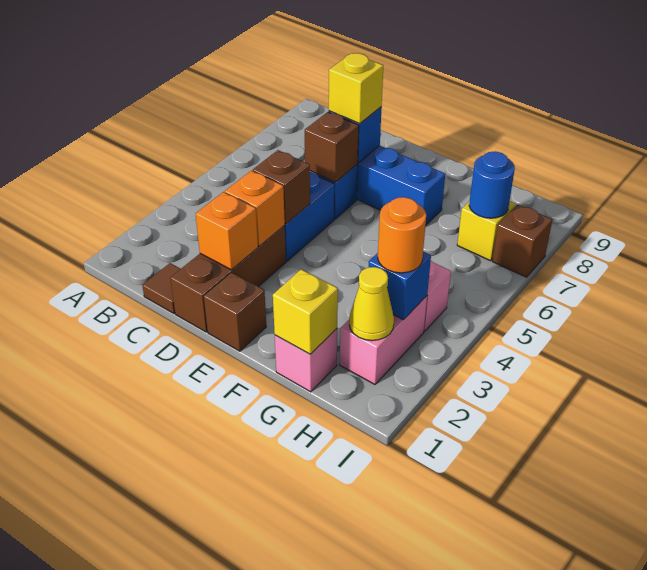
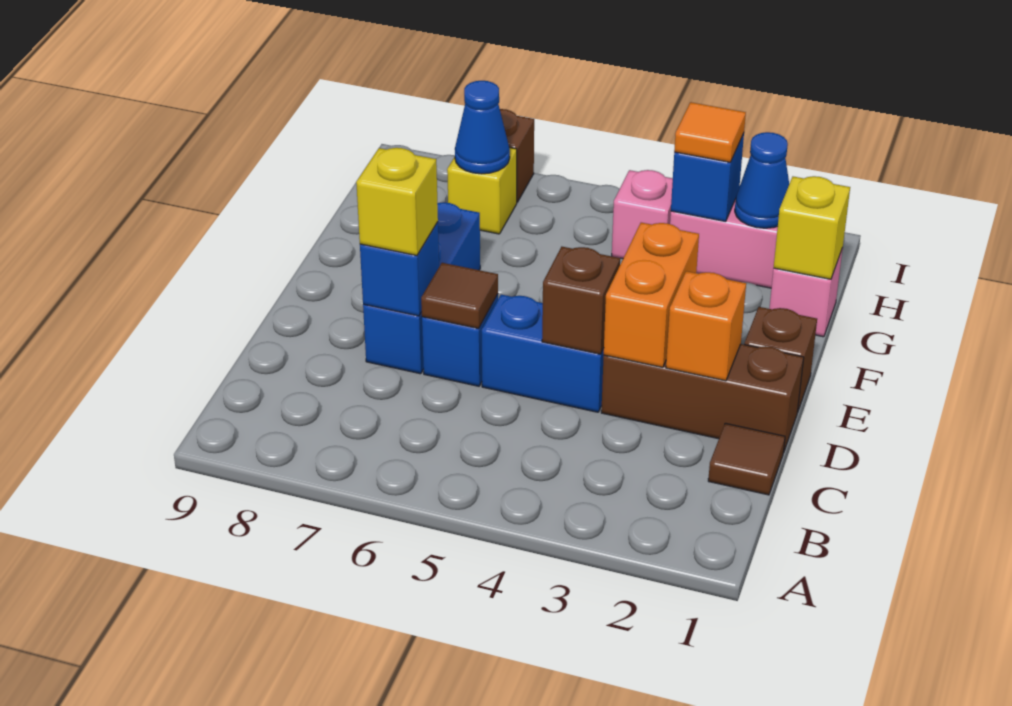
orange 1x1 brick [225,171,285,246] -> orange 1x2 brick [604,223,699,367]
brown 1x1 brick [305,112,359,182] -> brown 1x1 tile [421,263,498,329]
yellow 1x1 cone [349,267,394,341] -> blue 1x1 cone [735,132,789,228]
orange 1x1 round brick [378,197,426,273] -> orange 1x1 tile [674,102,746,162]
blue 1x1 round brick [469,151,515,218] -> blue 1x1 cone [455,81,510,174]

